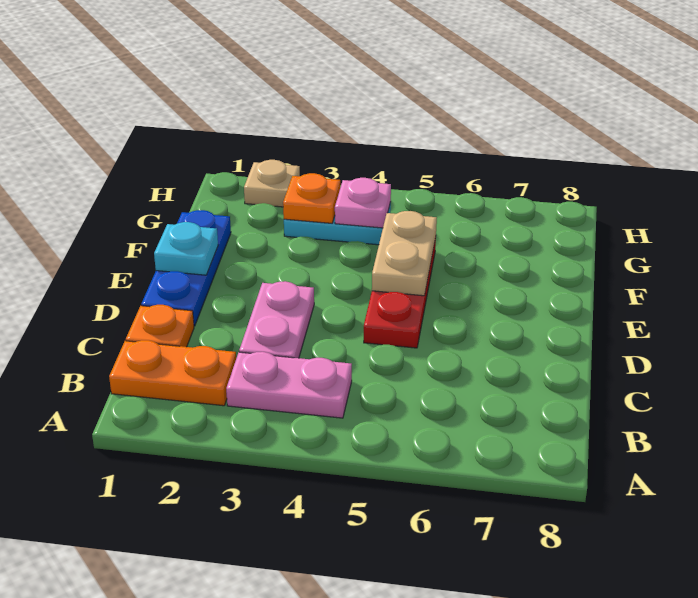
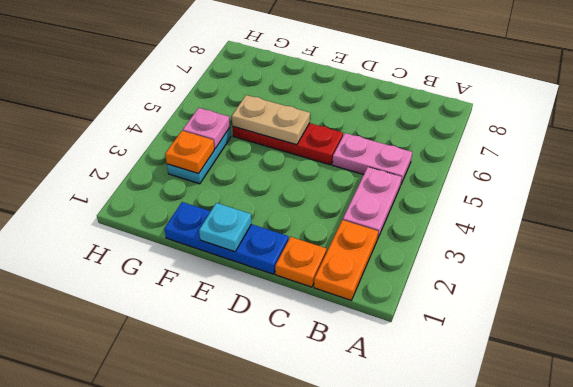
pink 1x2 plate [239,281,314,358] -> pink 1x2 plate moved to [332,133,412,184]
tan 1x1 plate [244,160,300,207] -> none

